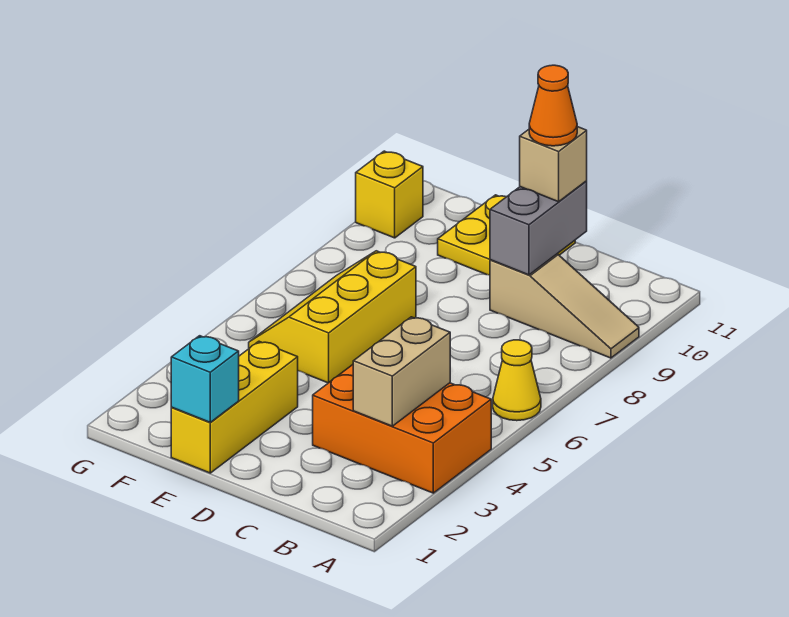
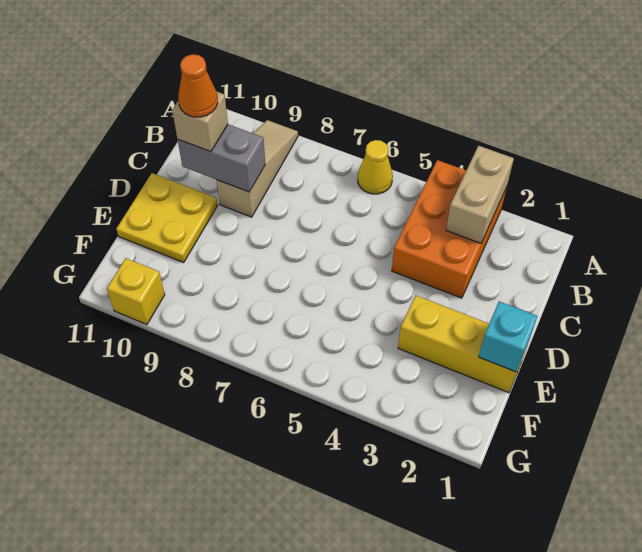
tan 1x2 brick [353,317,450,426] -> tan 1x2 brick turned to [446,146,514,243]
yellow 2x3 slope [249,251,416,383] -> none

